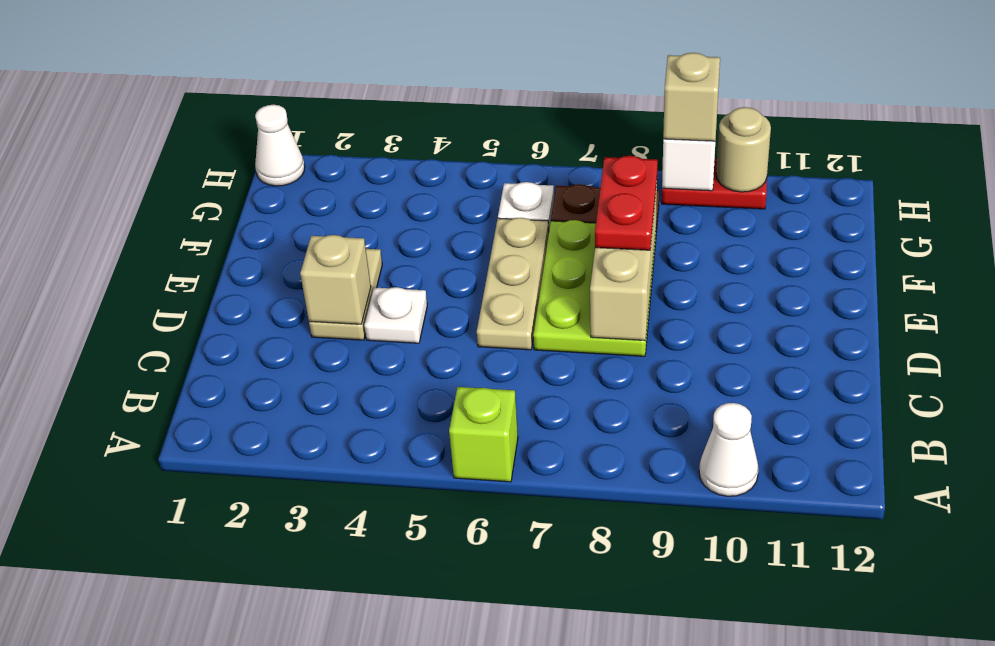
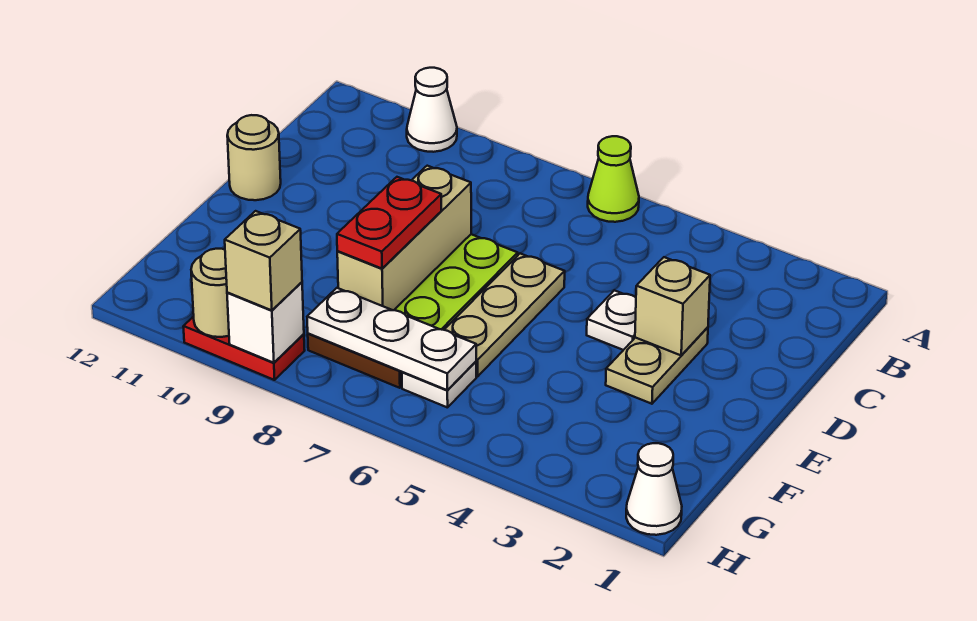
lime 1x1 brick [449,387,518,482] -> lime 1x1 cone [588,136,639,222]
none -> tan 1x1 round brick [227,115,281,200]
none -> white 1x3 plate [307,288,476,390]

